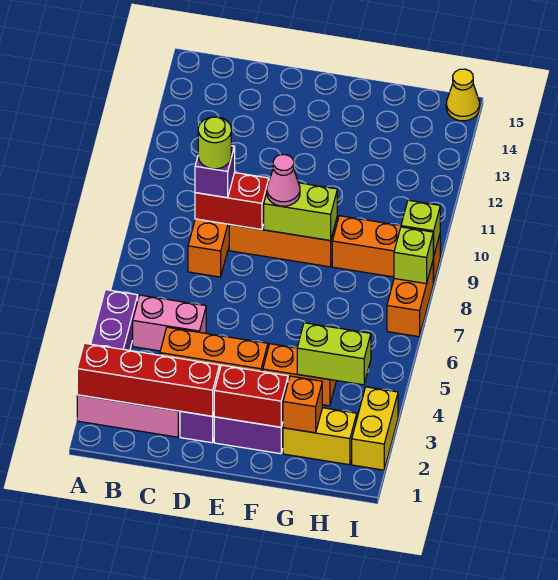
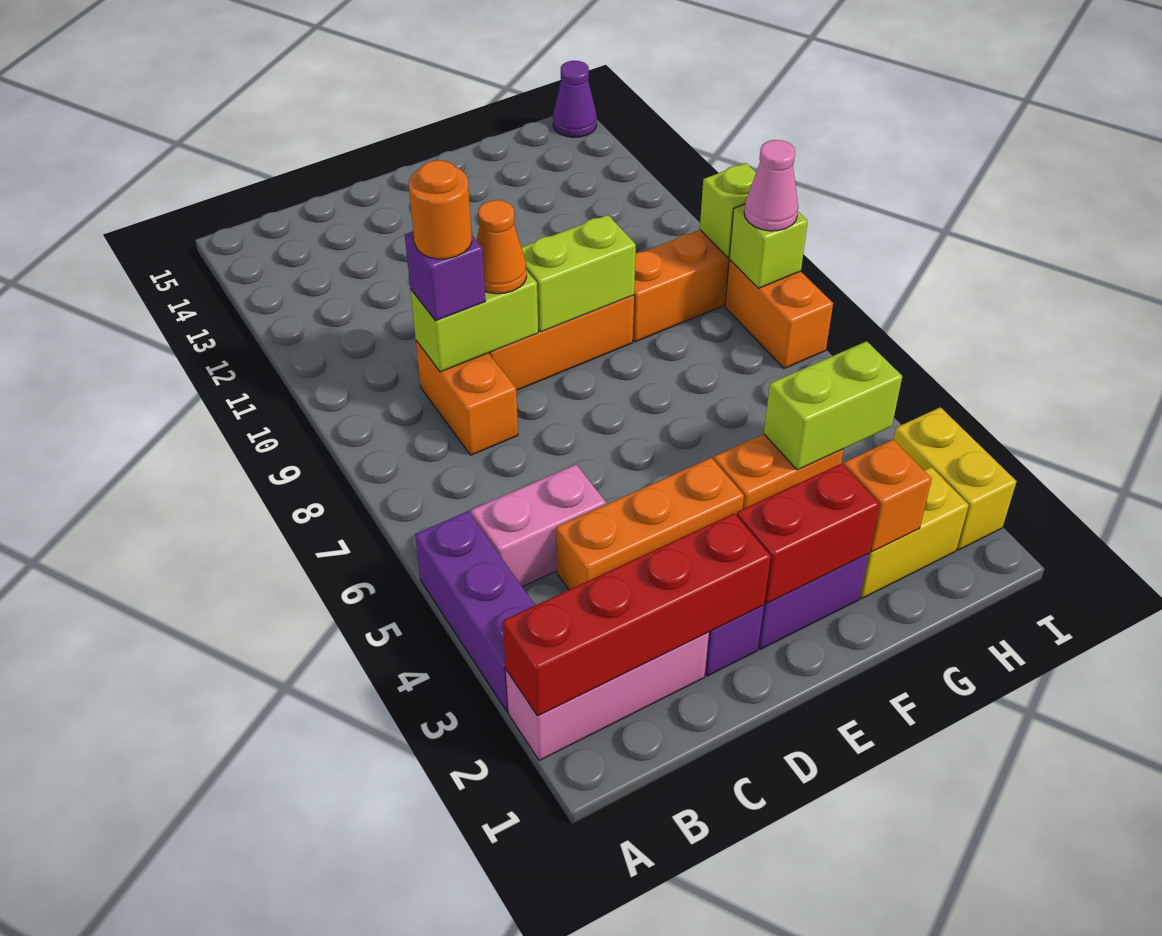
red 1x2 brick [195,173,269,230] -> lime 1x2 brick [410,271,538,372]
lime 1x1 round brick [198,117,231,169] -> orange 1x1 round brick [409,160,472,259]
none -> orange 1x1 cone [476,200,527,294]
pink 1x1 cone [267,155,300,206] -> pink 1x1 cone moved to [744,140,798,231]
yellow 1x1 cone [446,69,480,121] -> purple 1x1 cone [553,61,597,137]

